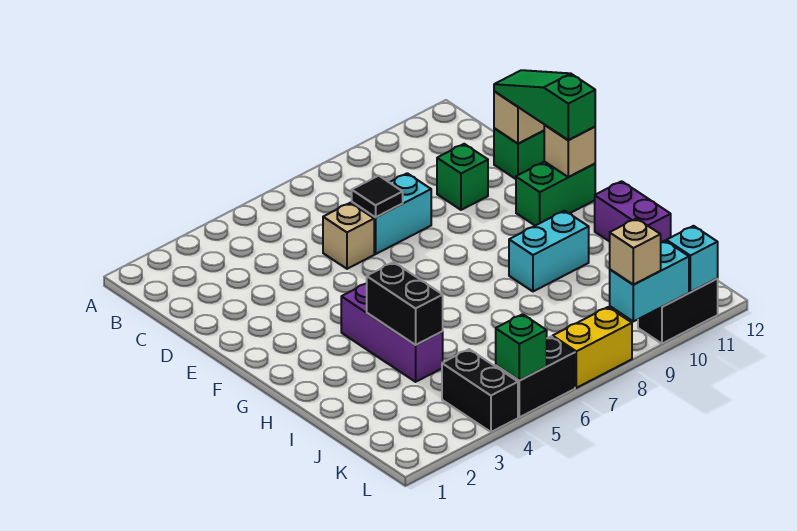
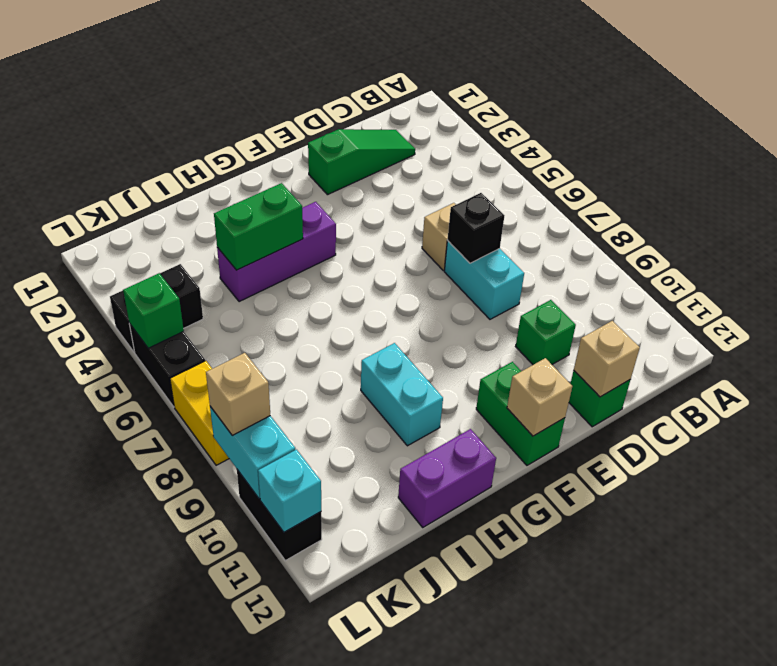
black 1x1 tile [352,176,403,217] -> black 1x1 brick [448,193,504,263]
green 1x3 slope [494,70,595,140] -> green 1x3 slope moved to [308,129,415,195]
black 1x2 brick [367,262,443,345] -> green 1x2 brick [214,183,303,270]

